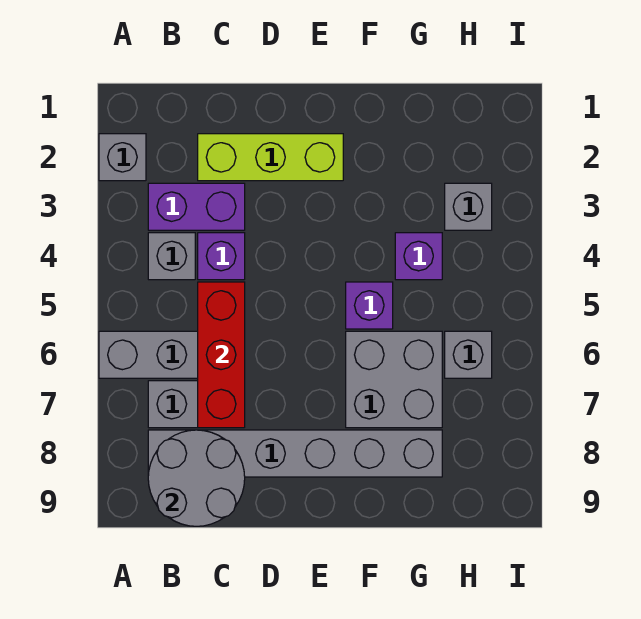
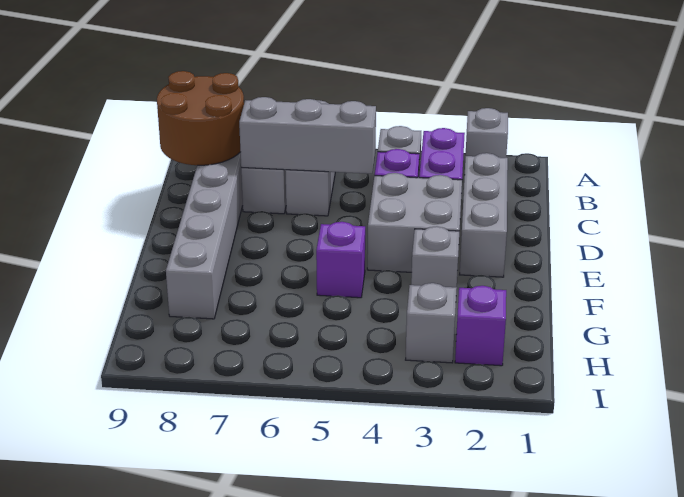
grey 2x2 round brick [148,430,245,526] -> brown 2x2 round brick [157,71,244,165]
lime 1x3 brick [198,134,343,181] -> grey 1x3 brick [460,153,508,277]
red 1x3 brick [198,282,245,428] -> grey 1x3 brick [239,97,376,174]
grey 2x2 brick [346,331,442,428] -> grey 2x2 brick moved to [367,173,462,272]
purple 1x1 brick [395,233,442,280] -> purple 1x1 brick moved to [455,286,506,366]
grey 1x1 brick [445,331,492,378] -> grey 1x1 brick moved to [411,226,459,287]

